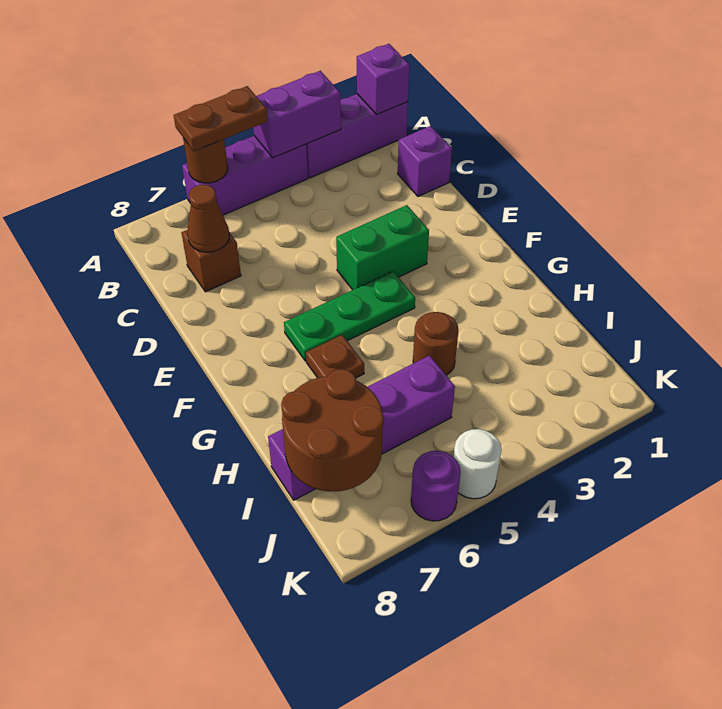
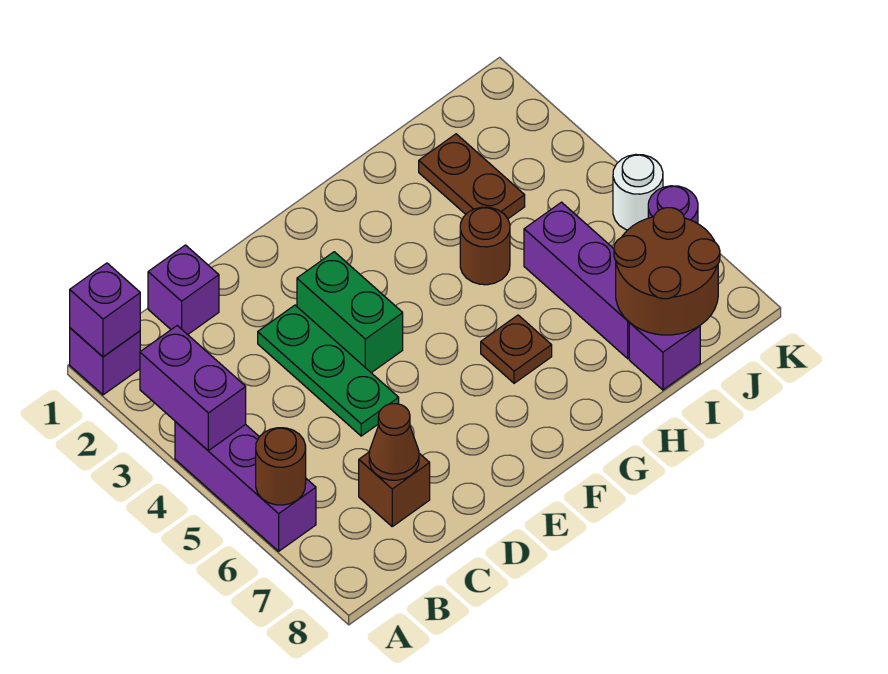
purple 1x3 brick [306,94,408,178] -> purple 1x1 brick [70,328,140,395]
brown 1x2 plate [174,86,268,151] -> brown 1x2 plate moved to [419,134,525,219]
green 1x3 plate [284,271,415,361] -> green 1x3 plate moved to [258,305,399,436]

